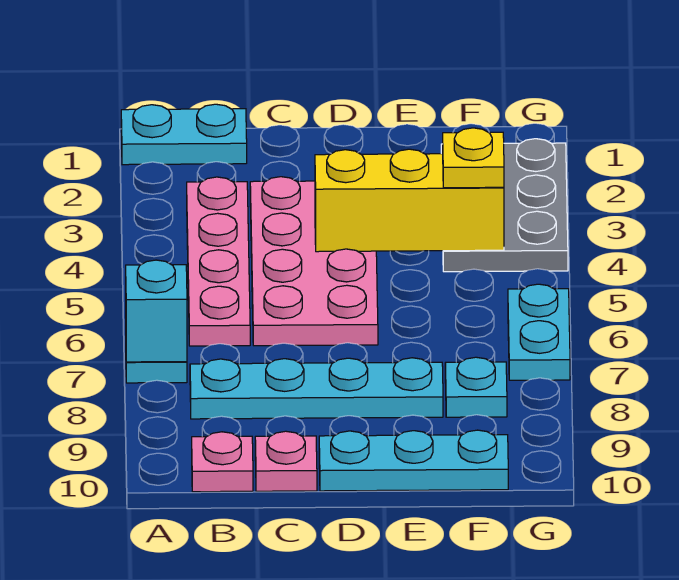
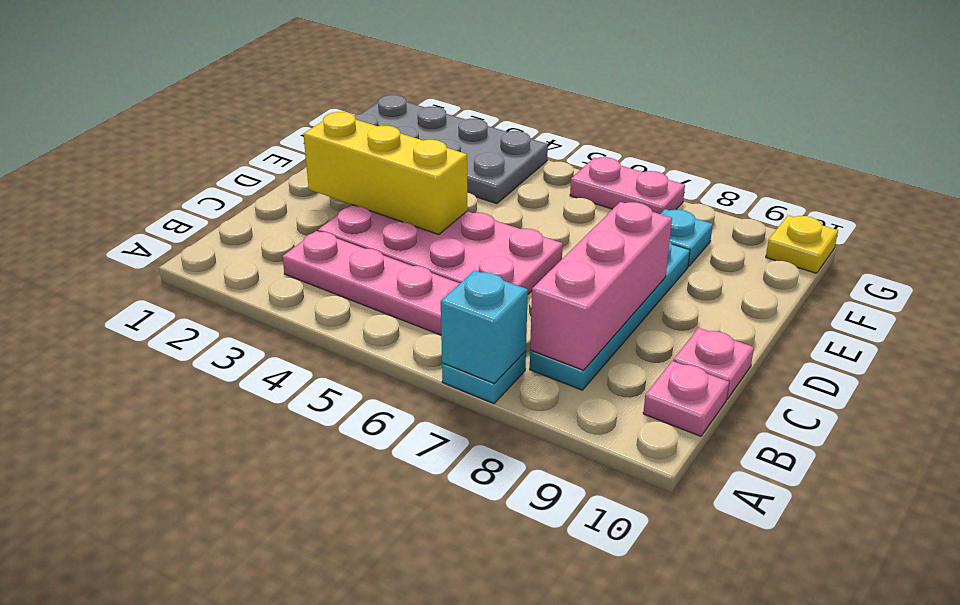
cyan 1x2 plate [121,104,247,165] -> none
none -> pink 1x3 brick [530,202,672,370]
yellow 1x3 brick [315,149,504,252] -> yellow 1x3 brick turned to [304,112,468,235]
cyan 1x3 plate [319,430,508,491] -> none
grey 2x3 plate [441,139,568,272] -> grey 2x4 plate [355,95,548,204]
yellow 1x1 plate [443,128,504,188] -> yellow 1x1 plate moved to [766,215,838,273]
cyan 1x2 plate [508,284,570,380] -> pink 1x2 plate [570,157,685,214]

